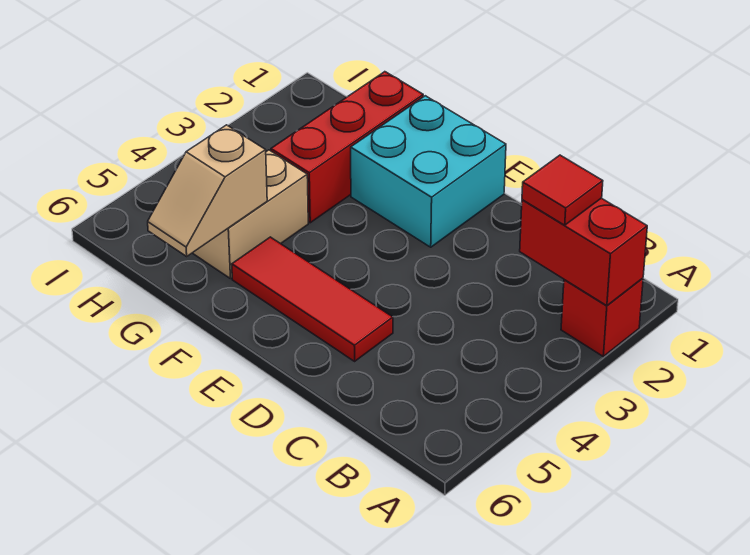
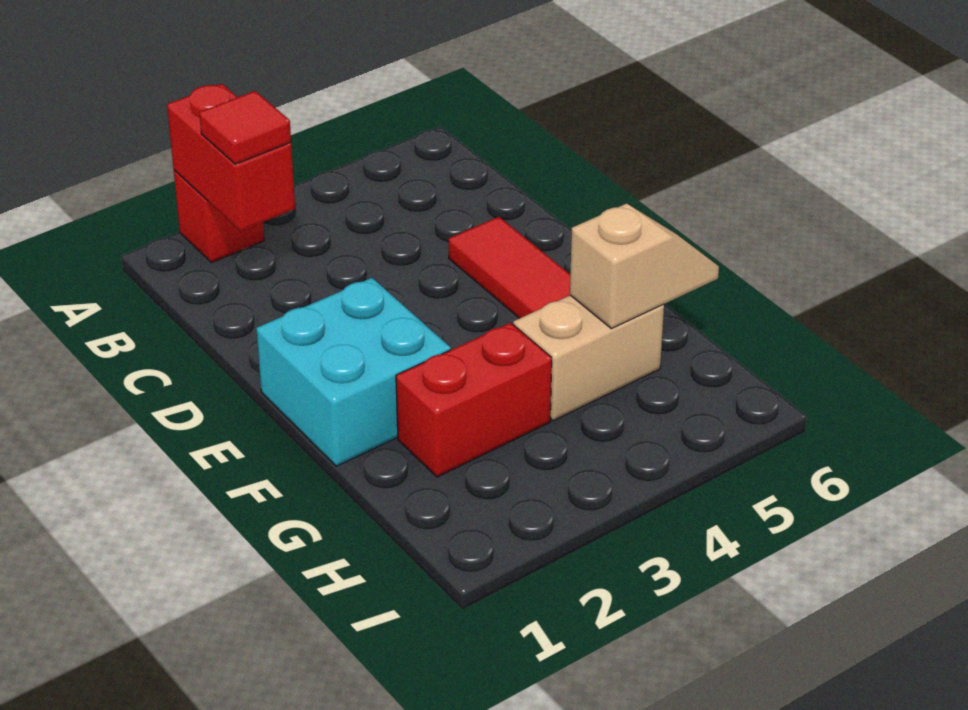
red 1x3 brick [271,72,423,223] -> red 1x2 brick [396,323,552,477]

